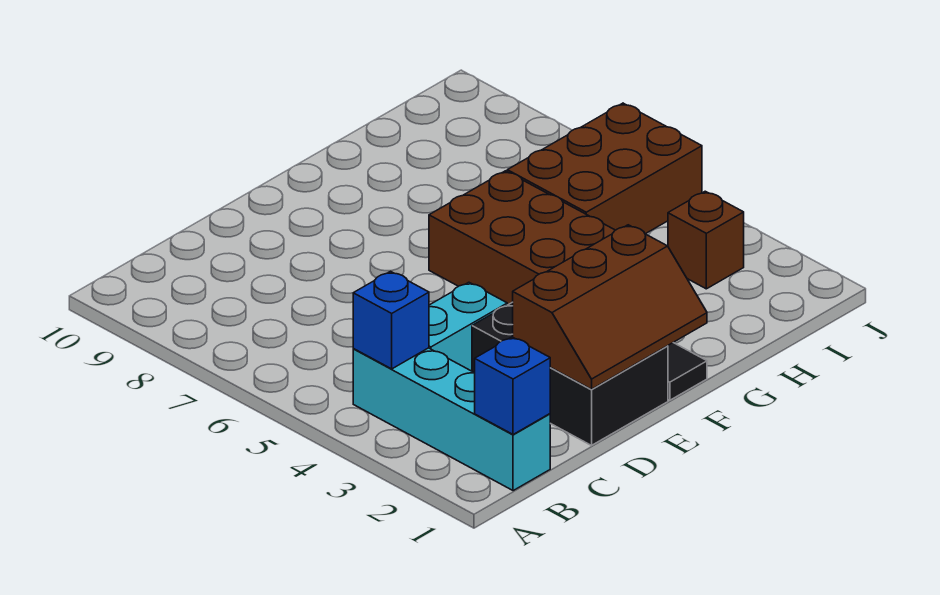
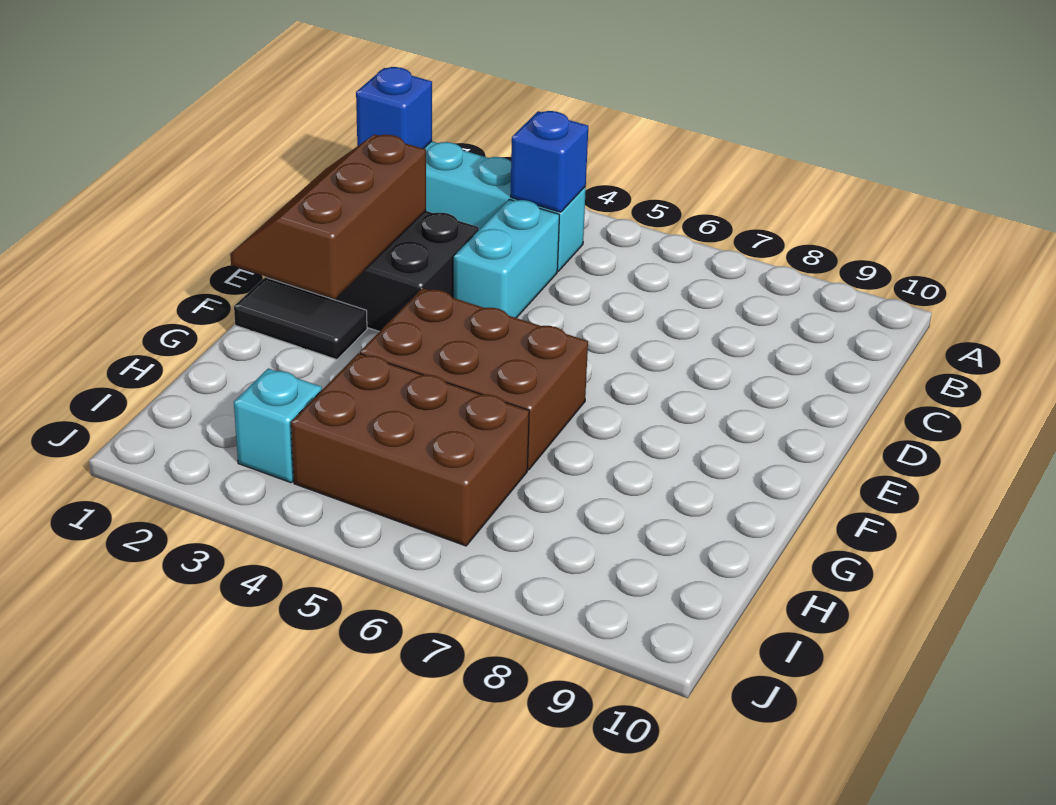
brown 2x3 brick [507,103,702,234] -> brown 2x3 brick turned to [291,353,529,546]
brown 1x1 brick [668,191,744,289] -> cyan 1x1 brick [234,368,322,483]

